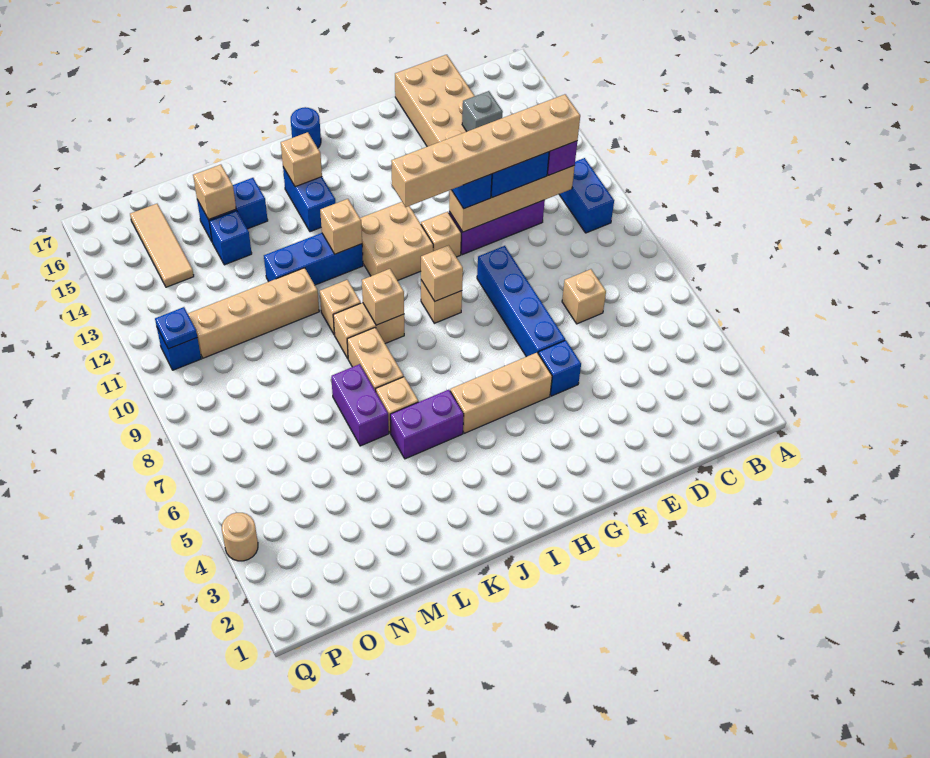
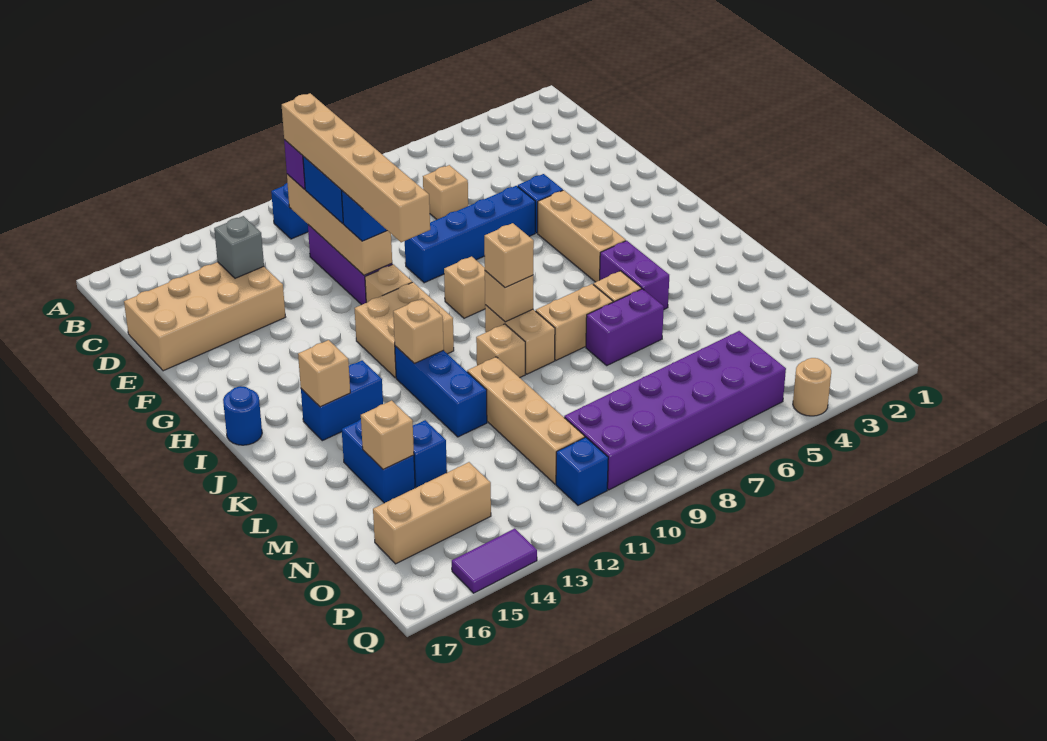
tan 1x1 brick [421,245,463,301] -> tan 1x1 brick moved to [484,223,534,288]
none -> purple 2x6 brick [564,331,786,490]
tan 1x3 tile [130,204,194,287] -> tan 1x3 brick [373,462,491,564]
blue 1x1 plate [155,307,197,349] -> none
none -> purple 1x2 tile [452,529,537,593]

